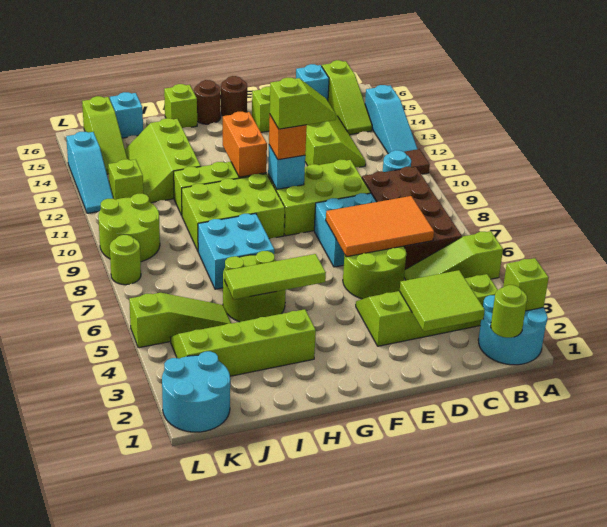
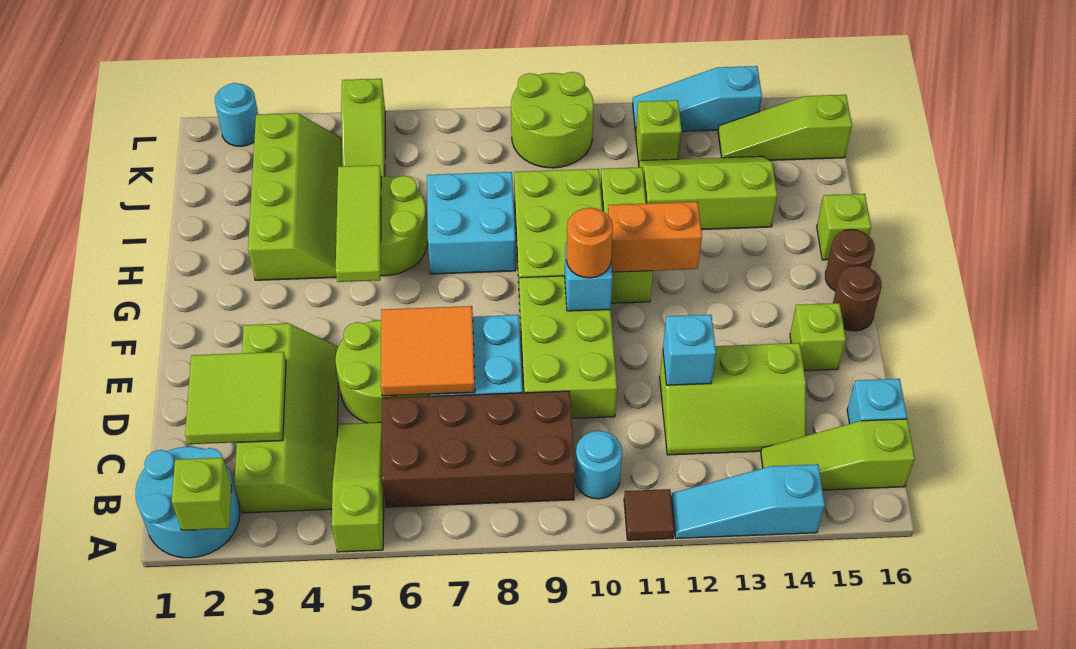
lime 1x1 round brick [491,285,527,338] -> none
orange 2x3 tile [326,196,434,257] -> orange 2x2 tile [381,306,475,396]
lime 1x2 slope [270,78,336,129] -> none
orange 1x1 brick [269,115,307,160] -> orange 1x1 round brick [566,208,613,278]
cyan 1x1 brick [110,92,143,138] -> cyan 1x1 brick moved to [663,315,716,385]
cyan 2x2 round brick [162,351,230,432] -> cyan 1x1 round brick [215,83,258,146]
lime 1x1 round brick [110,235,141,285] -> none

